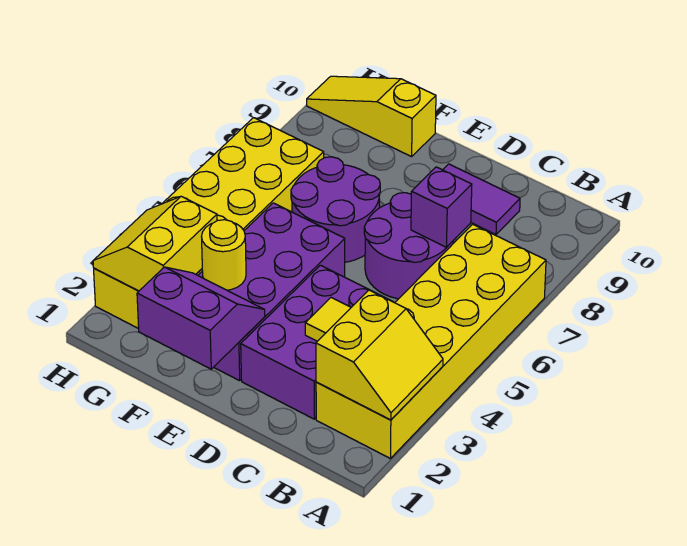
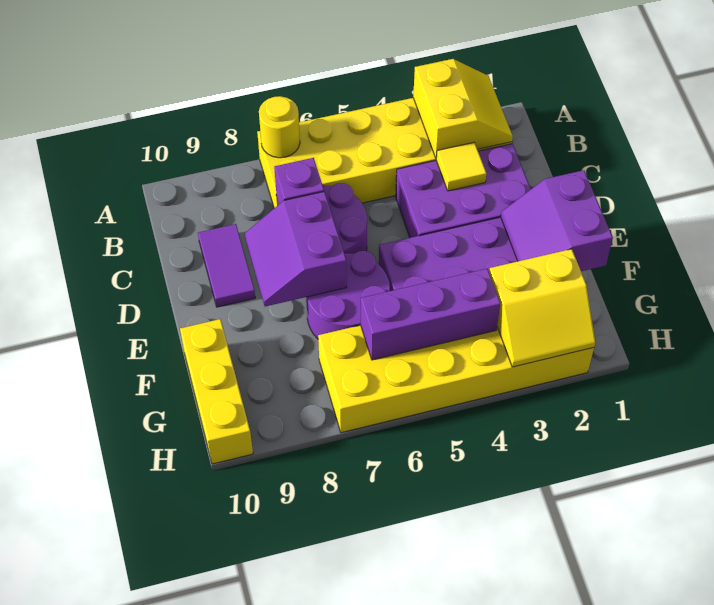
yellow 2x2 slope [316,290,443,420] -> yellow 2x2 slope turned to [413,59,513,158]
none -> purple 2x2 slope [245,192,347,306]
yellow 1x1 round brick [201,220,246,290] -> yellow 1x1 round brick moved to [259,96,300,158]
yellow 1x3 slope [307,76,436,157] -> yellow 1x3 brick [180,319,253,464]
none -> purple 1x3 brick [361,268,500,360]

